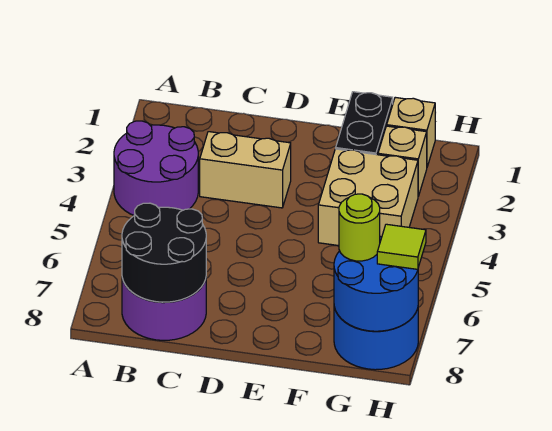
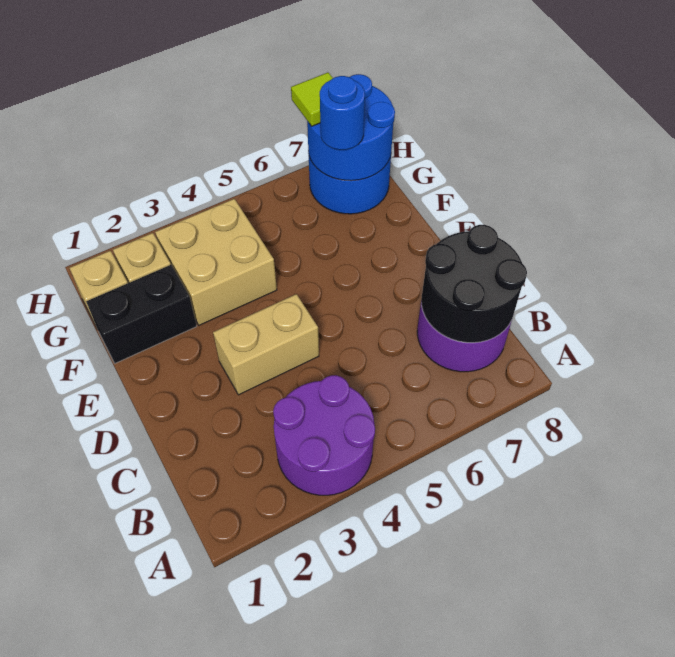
tan 1x2 brick [200,132,291,208] -> tan 1x2 brick turned to [213,294,319,395]
lime 1x1 round brick [339,194,380,261] -> blue 1x1 round brick [320,76,365,150]

